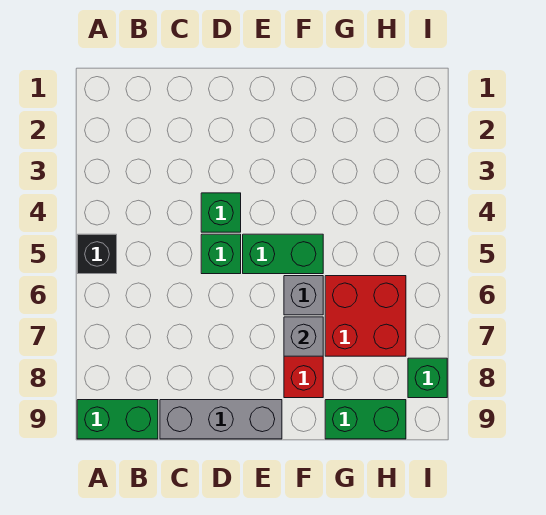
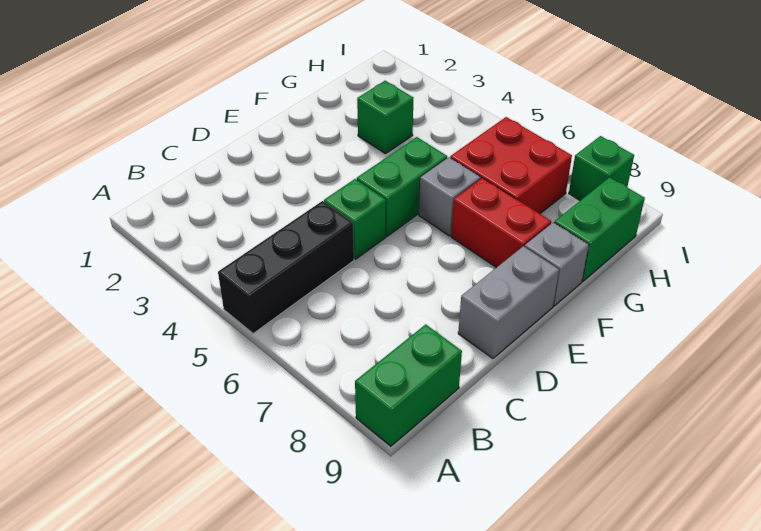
black 1x1 brick [77,234,117,274] -> black 1x3 brick [218,201,354,334]
grey 1x3 brick [160,400,282,439] -> grey 1x2 brick [458,246,559,358]
green 1x1 brick [201,193,241,232] -> green 1x1 brick moved to [357,81,413,154]
grey 1x1 brick [284,317,323,356] -> grey 1x1 brick moved to [525,222,589,306]

